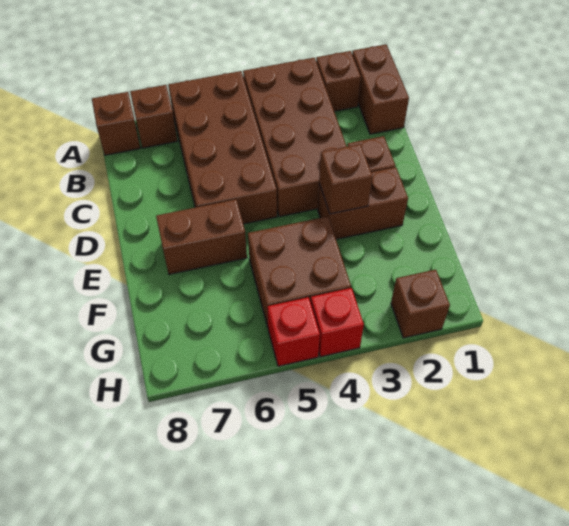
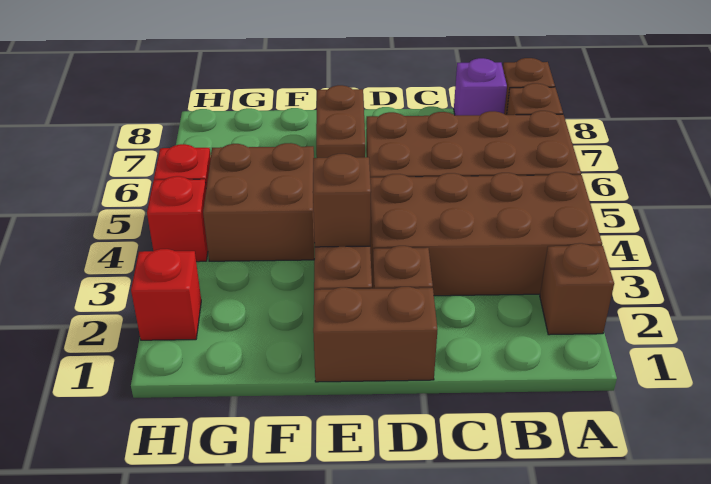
brown 1x2 brick [352,44,409,134] -> brown 1x2 brick moved to [313,287,437,382]
none -> purple 1x1 brick [454,58,507,115]
brown 1x1 brick [391,270,450,338] -> red 1x1 brick [131,249,201,340]

